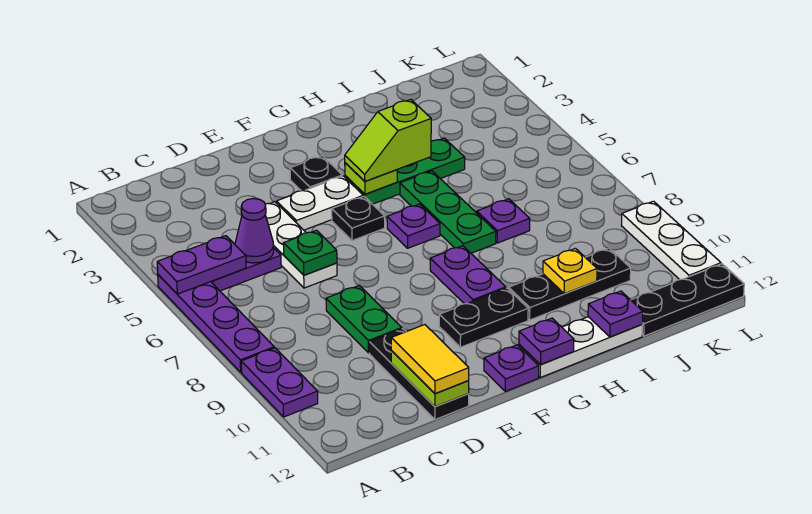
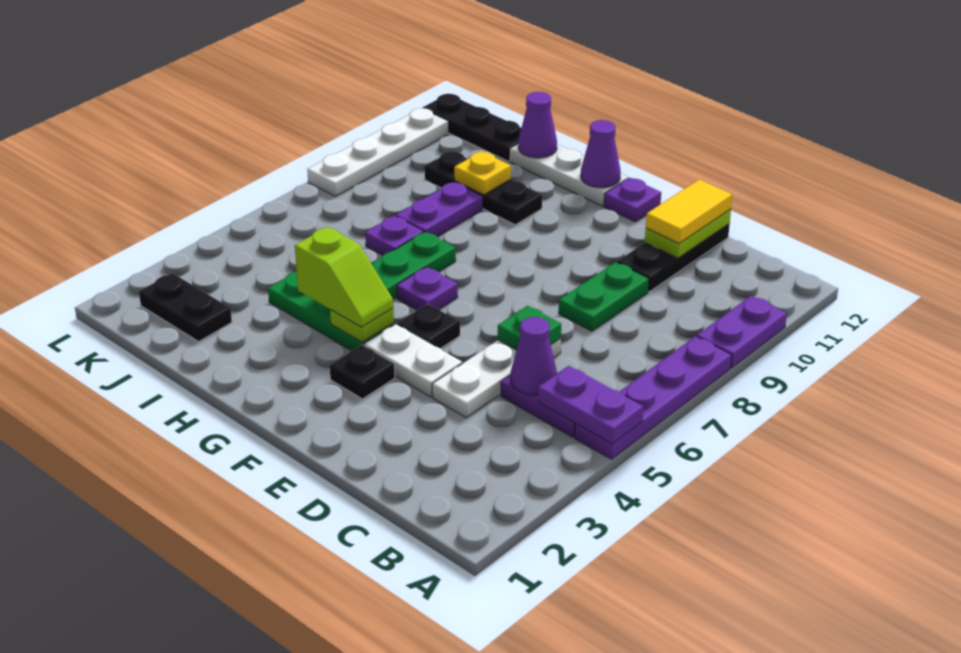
black 1x2 plate [439,288,528,347] -> black 1x2 plate moved to [139,273,232,341]
purple 1x2 plate [430,246,506,304] -> purple 1x2 plate moved to [396,182,483,237]
purple 1x1 plate [519,318,574,365] -> purple 1x1 cone [581,120,621,188]
purple 1x1 plate [588,291,643,337] -> purple 1x1 cone [518,92,557,158]
white 1x3 plate [621,201,721,280] -> white 1x4 plate [307,108,448,196]

